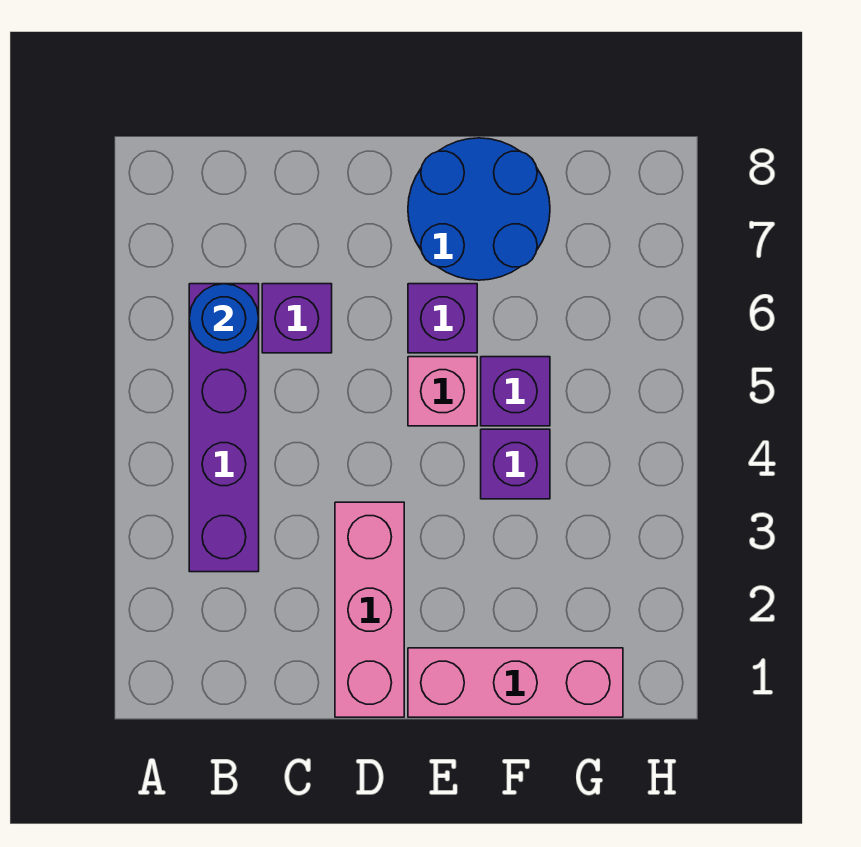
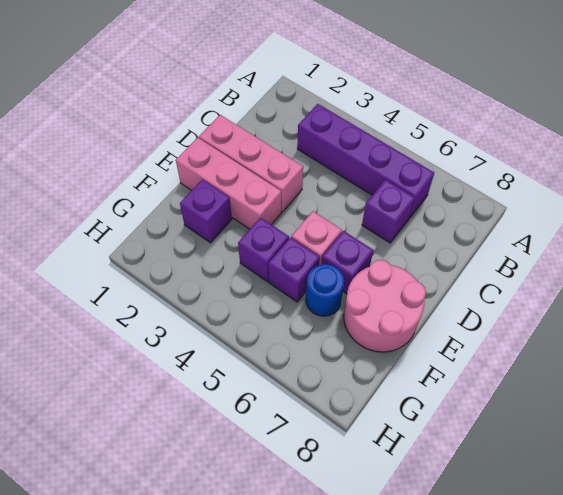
blue 1x1 round brick [189,284,259,353] -> blue 1x1 round brick moved to [306,264,344,316]
pink 1x3 brick [408,648,623,717] -> pink 1x3 brick turned to [176,138,281,229]
blue 2x2 round brick [408,138,550,280] -> pink 2x2 round brick [344,260,426,352]
none -> purple 1x1 brick [180,180,232,243]

